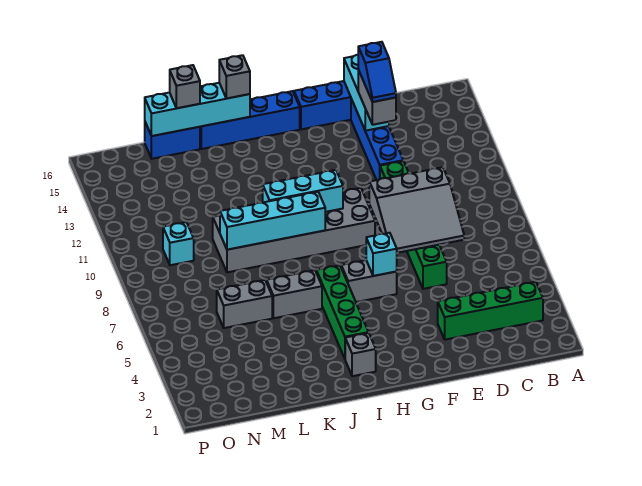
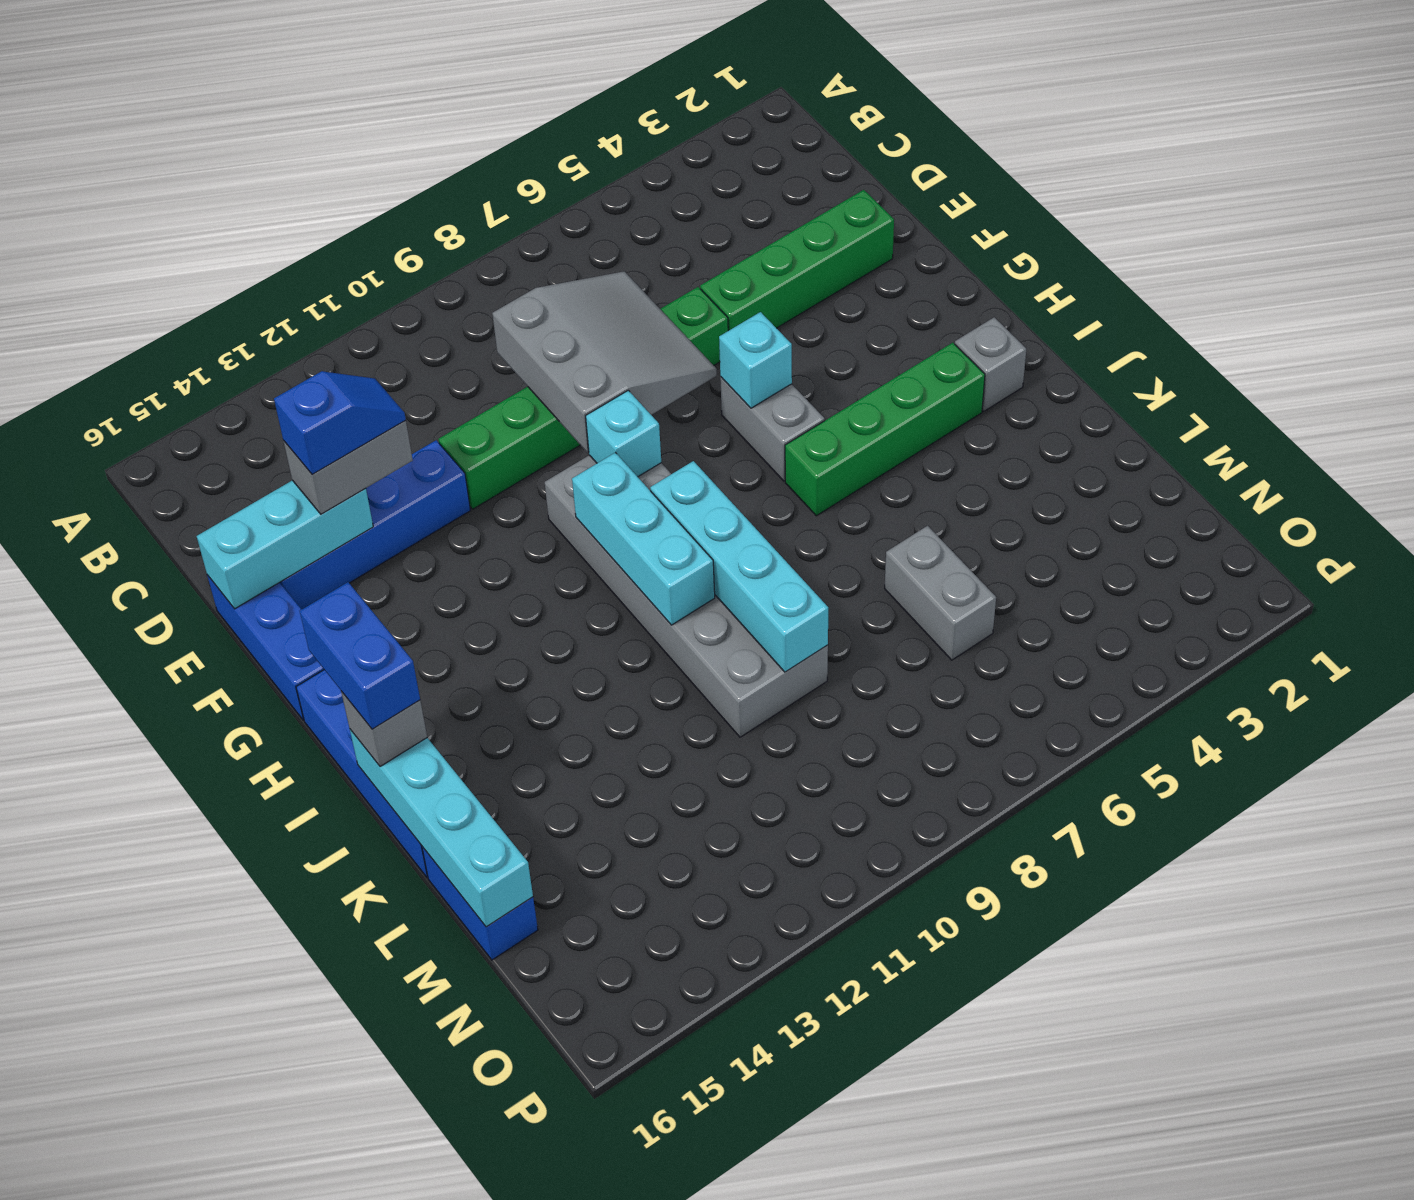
green 1x4 brick [438,282,543,340] -> green 1x4 brick turned to [700,190,894,331]
none -> blue 1x2 brick [300,582,420,729]
grey 1x2 brick [267,270,322,318] -> none
grey 1x1 brick [170,65,200,108] -> none
cyan 1x1 brick [163,222,194,265] -> cyan 1x1 brick moved to [586,390,661,477]

